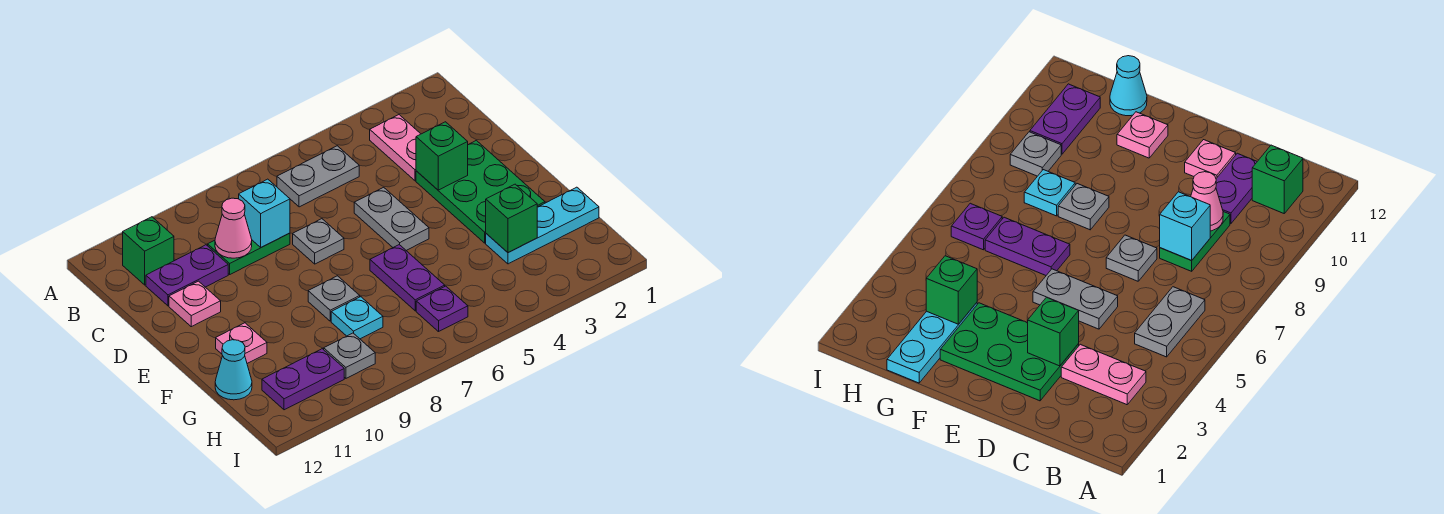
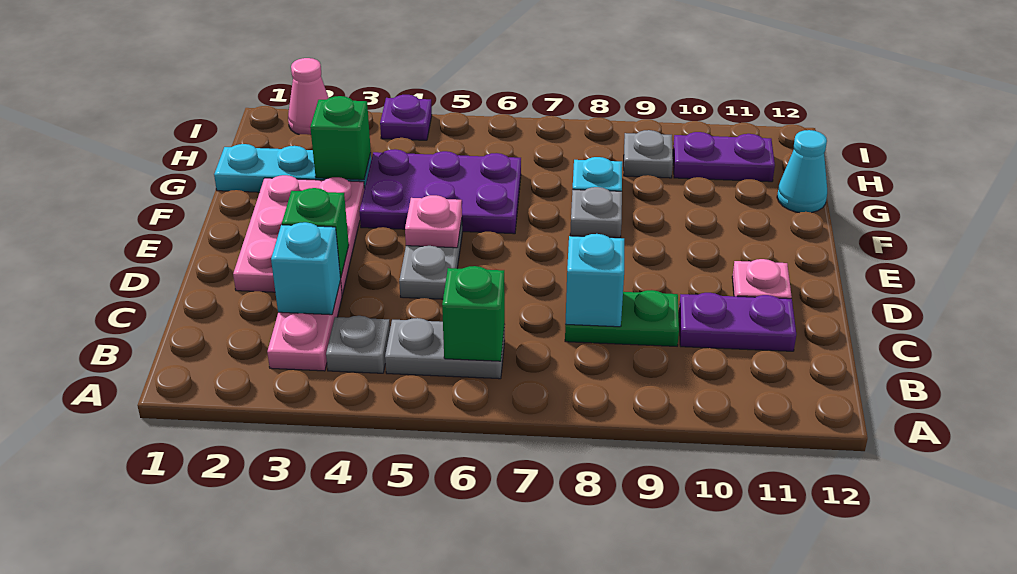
green 1x1 brick [123,217,174,285] -> green 1x1 brick moved to [442,266,505,361]
none -> cyan 1x1 brick [271,222,341,315]
pink 1x1 cone [215,198,252,258] -> pink 1x1 cone moved to [288,58,328,135]
green 2x3 plate [416,140,545,243] -> pink 2x3 plate [233,175,364,295]
grey 1x1 plate [293,219,344,264] -> grey 1x1 plate moved to [326,316,390,373]
purple 1x2 plate [370,245,445,311] -> purple 2x3 plate [359,149,521,234]
pink 1x1 plate [216,323,267,363] -> pink 1x1 plate moved to [405,195,462,248]
purple 1x1 plate [416,286,468,332] -> purple 1x1 plate moved to [380,95,432,140]

